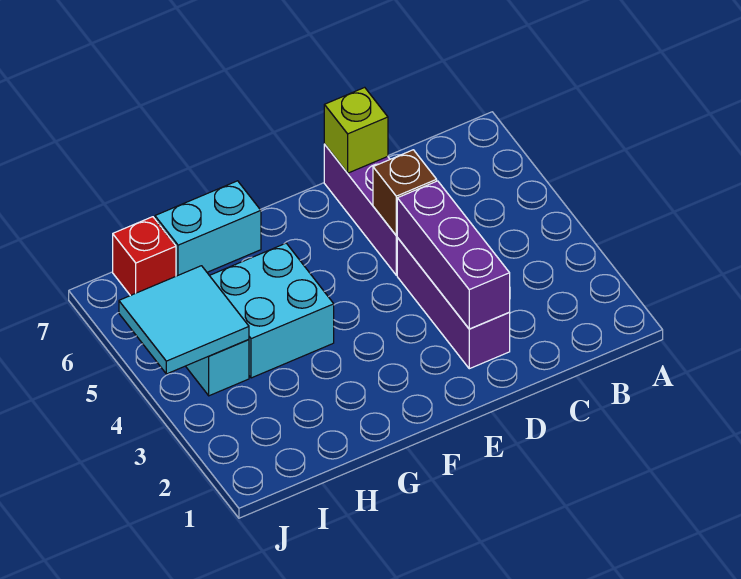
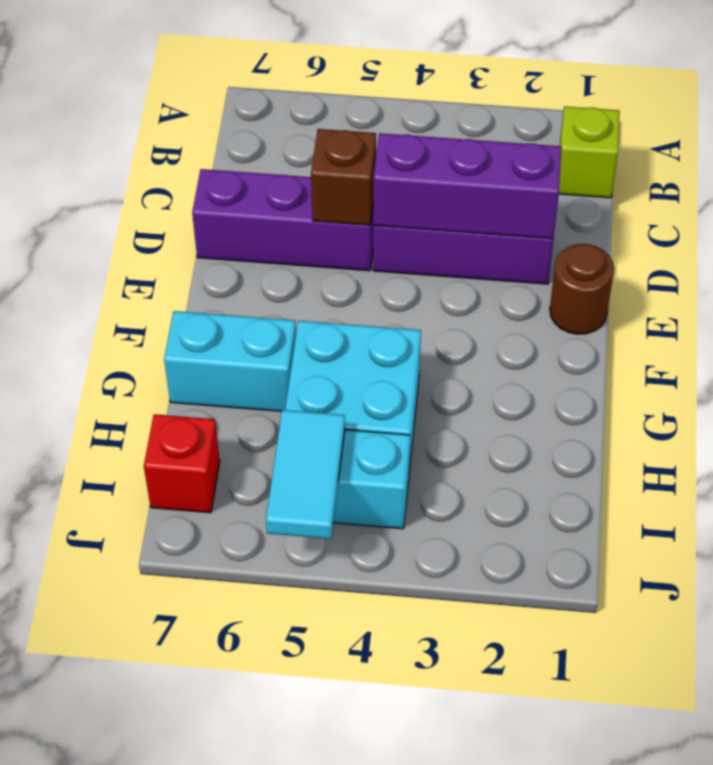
lime 1x1 brick [324,87,388,173] -> lime 1x1 brick moved to [559,106,620,198]
none -> brown 1x1 round brick [550,244,614,334]
cyan 1x2 brick [155,181,261,276] -> cyan 1x2 brick turned to [164,311,296,411]
cyan 2x2 tile [119,266,249,374] -> cyan 1x2 tile [266,410,345,539]

